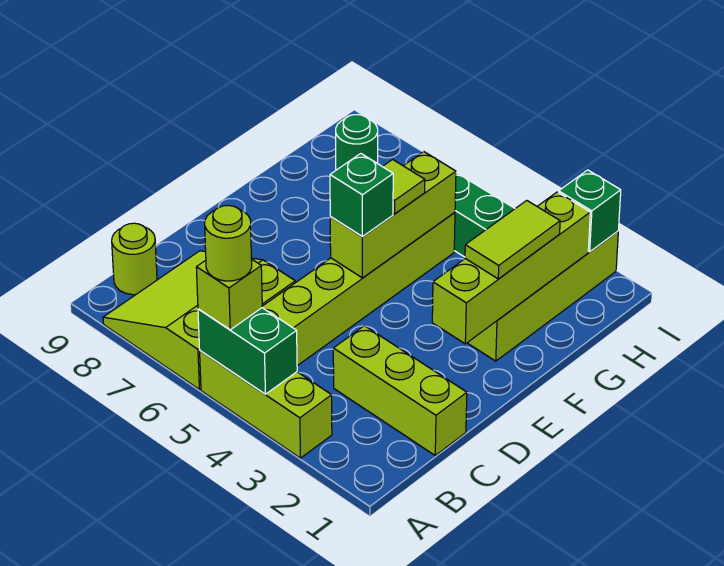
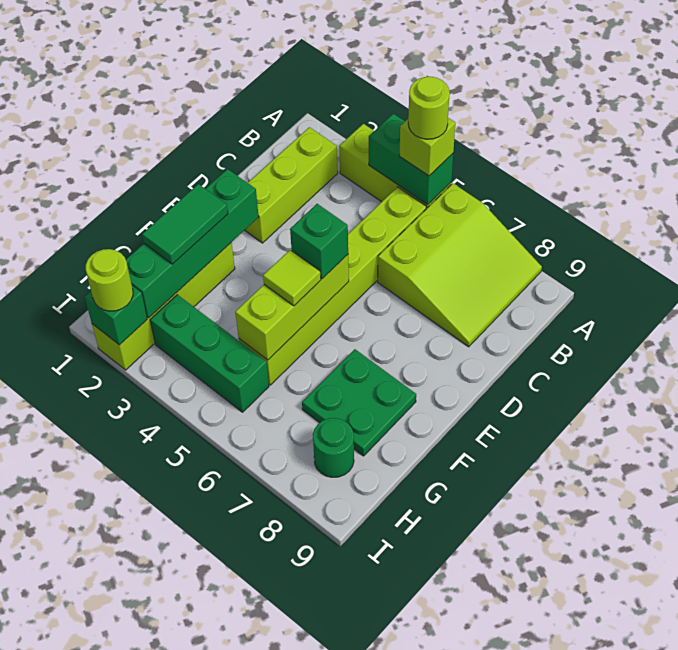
lime 1x1 round brick [112,223,157,295] -> lime 1x1 round brick moved to [86,249,133,311]
lime 1x3 brick [333,326,467,455] -> lime 1x3 brick turned to [245,127,338,243]
lime 1x4 brick [432,192,590,344] -> green 1x4 brick [126,169,259,318]
lime 1x2 tile [465,201,560,279] -> green 1x2 tile [142,184,228,264]
none -> green 2x2 plate [302,349,416,456]

